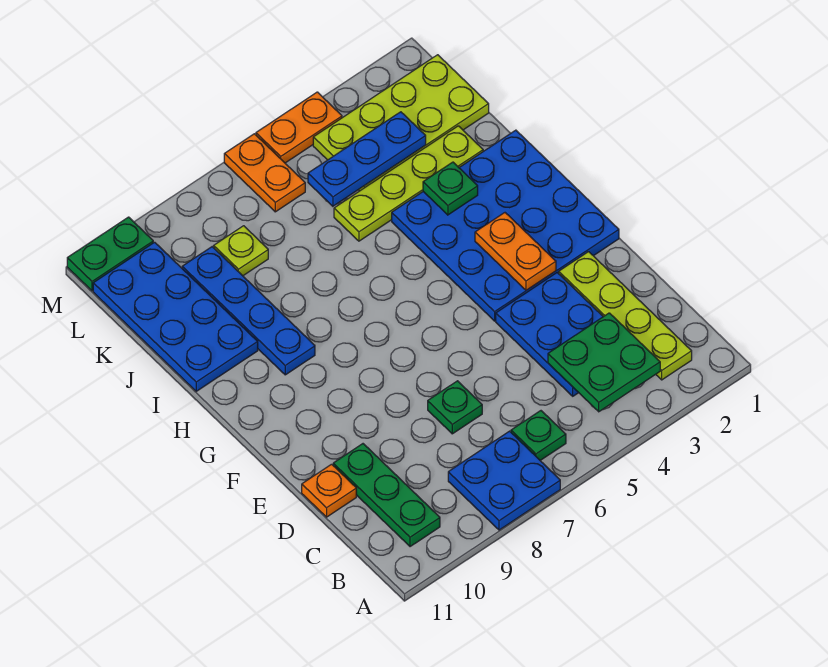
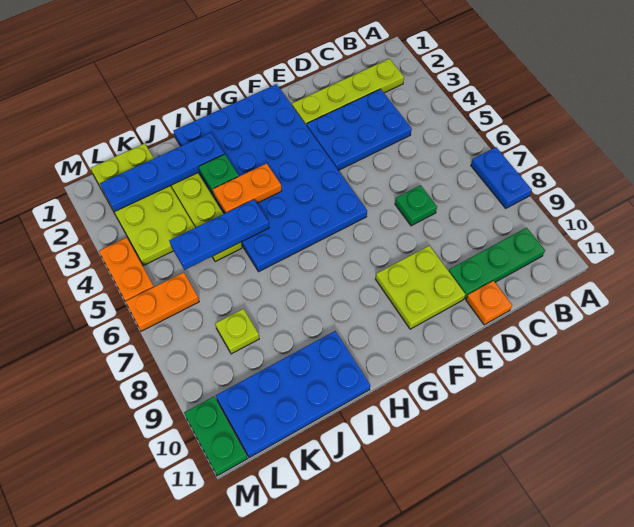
blue 2x2 plate [448,431,560,530] -> blue 1x2 plate [471,147,532,208]
green 2x2 plate [548,313,660,412] -> none
green 1x1 plate [511,411,566,460] -> none
none -> lime 2x2 plate [376,246,465,329]
blue 4x4 plate [392,130,619,321] -> blue 4x6 plate [174,84,367,272]
orange 1x2 plate [475,213,556,290] -> orange 1x2 plate moved to [213,163,282,213]
blue 1x4 plate [182,247,315,375] -> blue 1x4 plate moved to [100,133,224,212]
blue 1x3 plate [308,112,426,206] -> blue 1x3 plate turned to [169,200,269,270]

